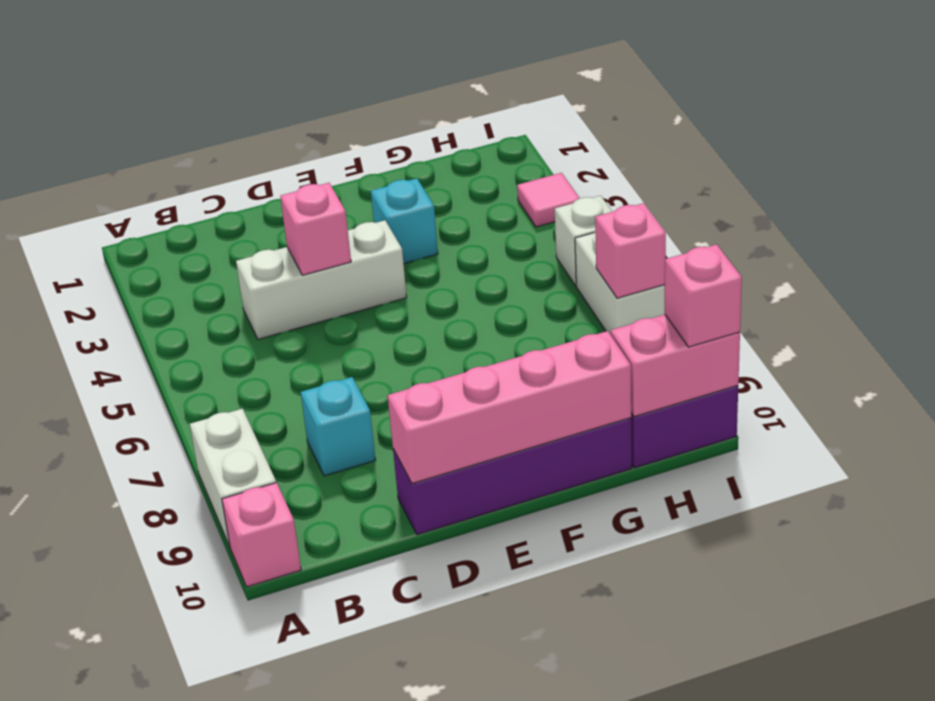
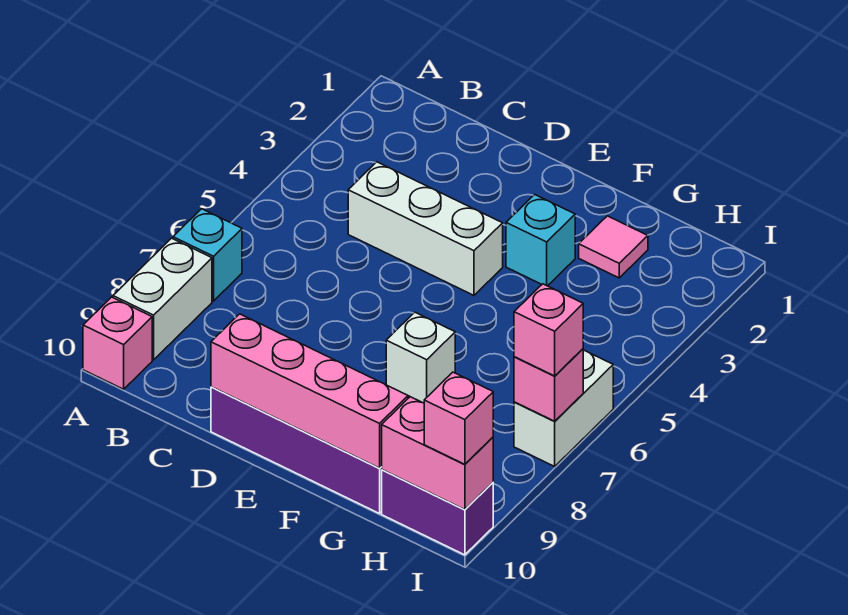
cyan 1x1 brick [301,377,375,476] -> cyan 1x1 brick moved to [173,209,242,301]
pink 1x1 brick [280,183,351,275] -> pink 1x1 brick moved to [514,284,583,376]
pink 1x1 tile [517,173,580,227] -> pink 1x1 tile moved to [579,216,648,278]
white 1x1 brick [555,196,612,286] -> white 1x1 brick moved to [386,312,455,403]

